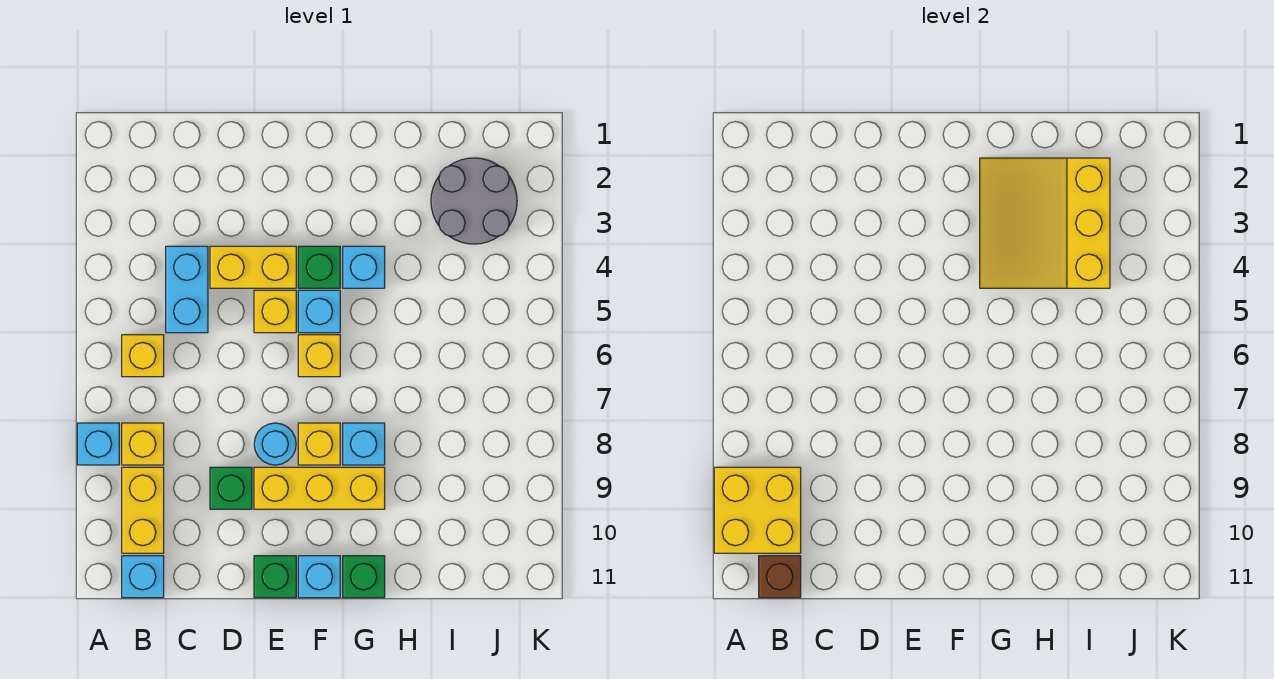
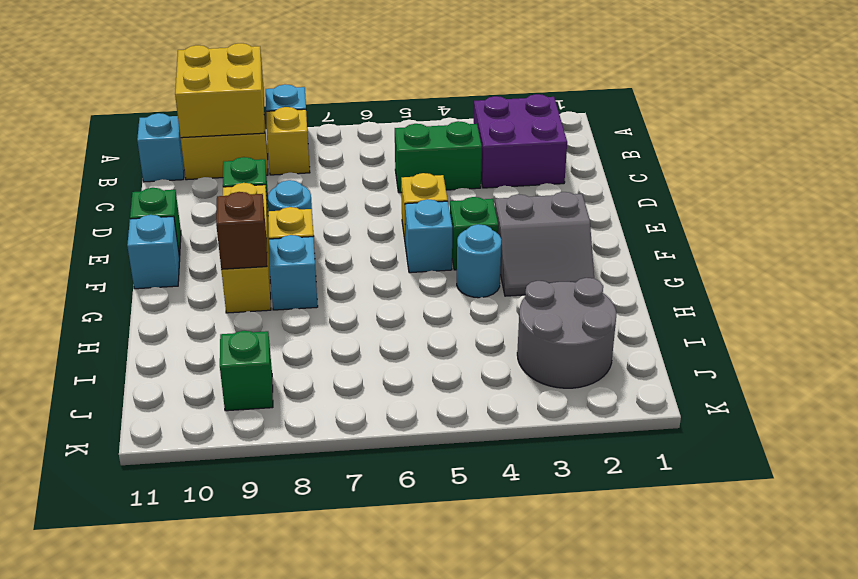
none -> purple 2x2 brick [474,94,567,188]
yellow 1x1 brick [122,335,164,377] -> none
brown 1x1 brick [759,556,801,598] -> brown 1x1 brick moved to [216,192,267,269]
cyan 1x2 brick [166,246,208,333] -> green 1x2 brick [395,121,482,193]
yellow 1x2 brick [210,246,296,288] -> none
none -> grey 2x2 slope [495,192,594,296]
yellow 1x1 brick [298,335,340,377] -> none
yellow 3x3 slope [980,158,1110,288] -> none
cyan 1x1 brick [343,246,385,288] -> cyan 1x1 round brick [457,224,502,298]
green 1x1 brick [343,556,385,598] -> green 1x1 brick moved to [220,331,273,411]

